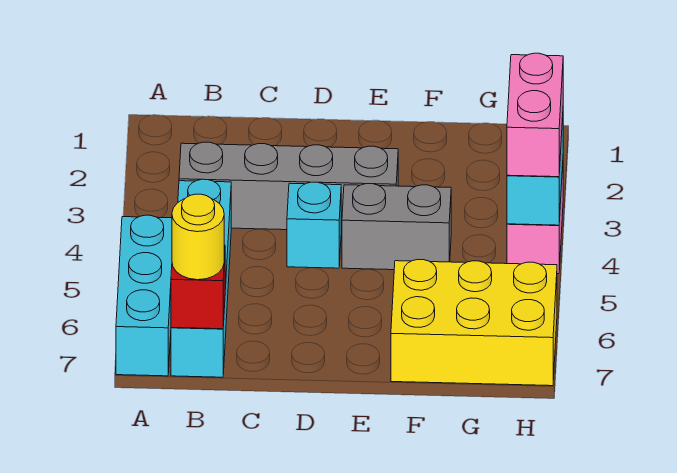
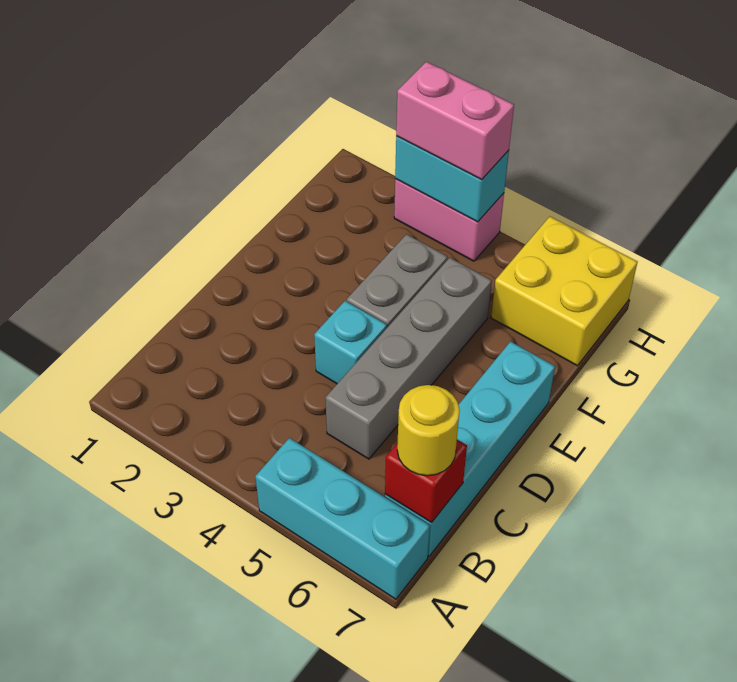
grey 1x4 brick [179,142,398,231] -> grey 1x4 brick moved to [325,258,492,459]
cyan 1x4 brick [171,179,231,377] -> cyan 1x4 brick turned to [385,342,555,556]
yellow 2x3 brick [391,260,557,386] -> yellow 2x2 brick [491,217,638,366]

